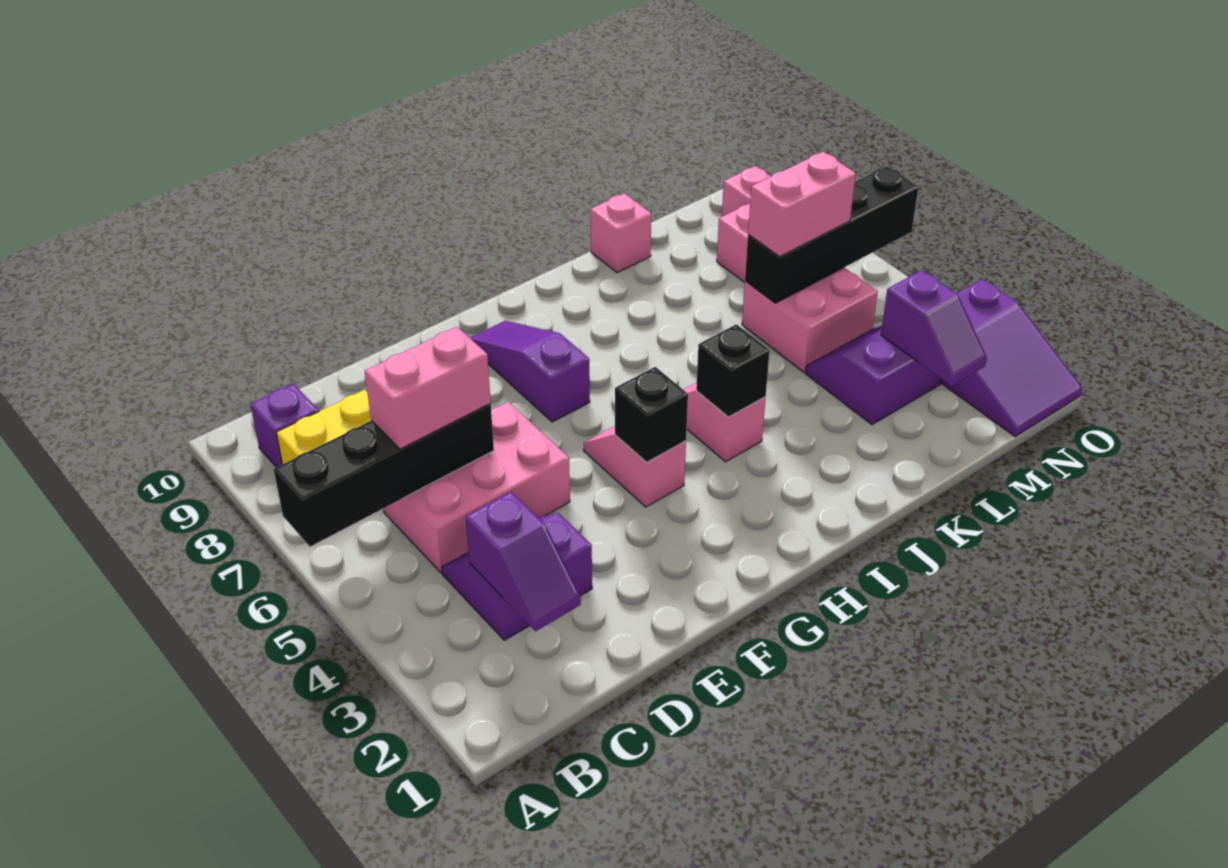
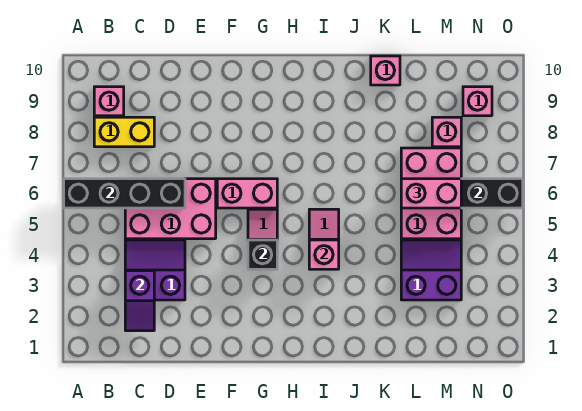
purple 1x1 brick [250,384,319,467] -> pink 1x1 brick [94,87,124,116]
pink 1x2 brick [365,327,491,449] -> pink 1x2 brick moved to [217,179,277,208]
purple 1x3 slope [470,321,590,422] -> none
black 1x1 brick [696,324,770,417] -> pink 1x1 brick [309,240,339,269]
pink 2x2 brick [742,268,878,372] -> pink 2x3 brick [401,148,461,239]
purple 1x2 slope [881,270,987,386] -> none
purple 2x3 slope [941,279,1082,437] -> none

